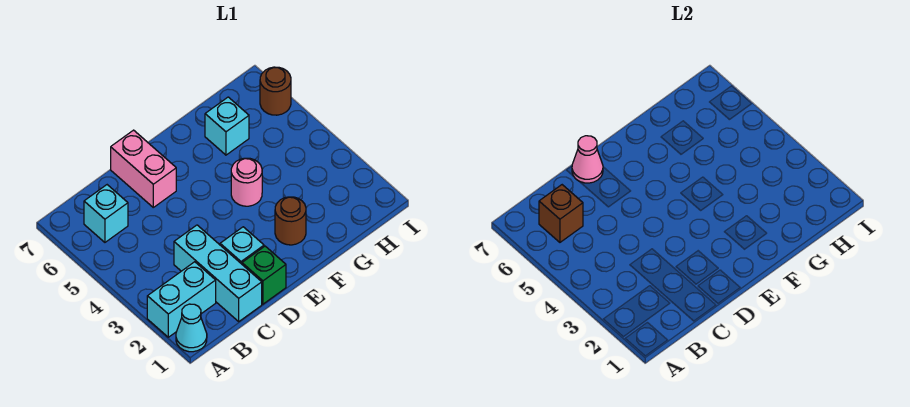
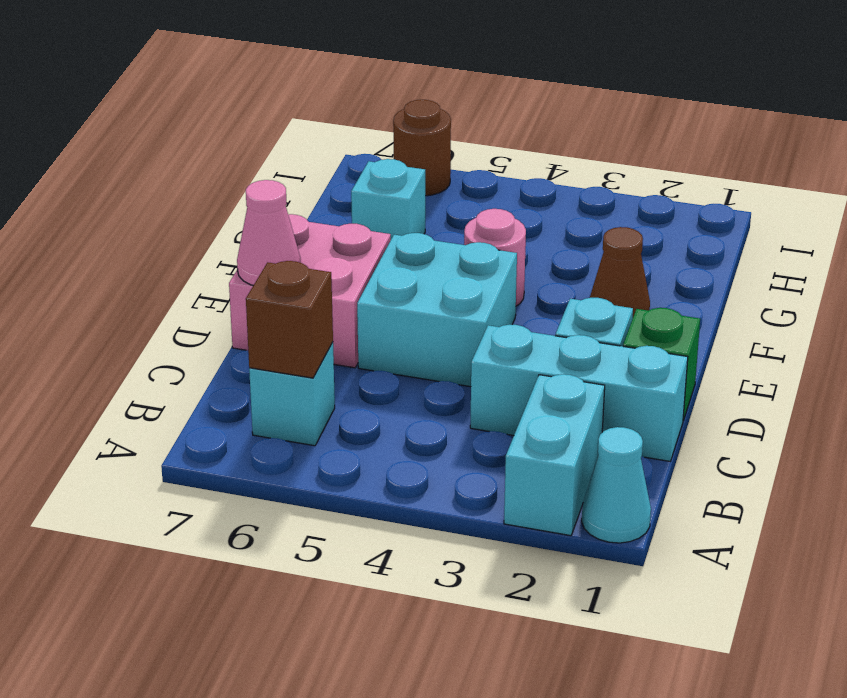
none -> cyan 2x2 brick [357,233,517,387]
pink 1x2 brick [111,130,176,207] -> pink 2x2 brick [229,214,391,368]
brown 1x1 round brick [275,197,306,245] -> brown 1x1 cone [590,227,650,317]

